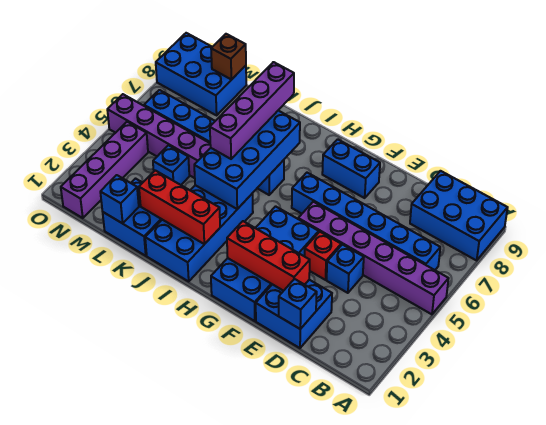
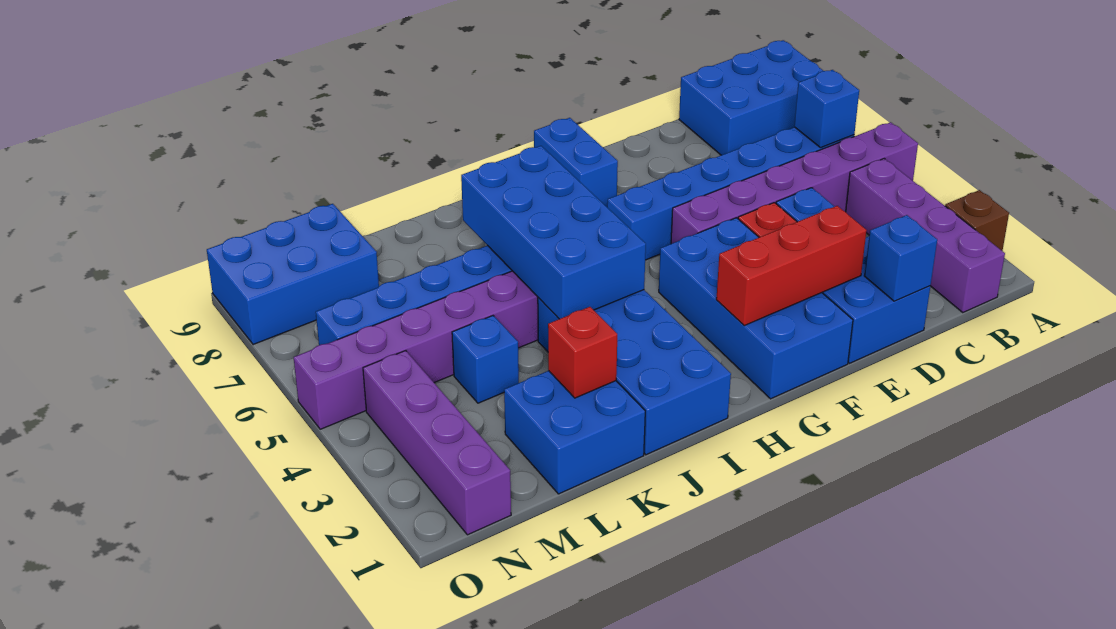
blue 1x2 brick [322,139,380,198] -> blue 1x2 brick turned to [534,118,618,207]
red 1x3 brick [139,170,220,244] -> red 1x1 brick [548,307,617,398]
purple 1x4 brick [210,62,294,159] -> purple 1x4 brick moved to [846,159,1005,312]
blue 1x1 brick [100,175,139,223] -> blue 1x1 brick moved to [794,70,859,148]
brown 1x1 brick [211,34,246,80] -> brown 1x1 brick moved to [945,190,1009,251]

